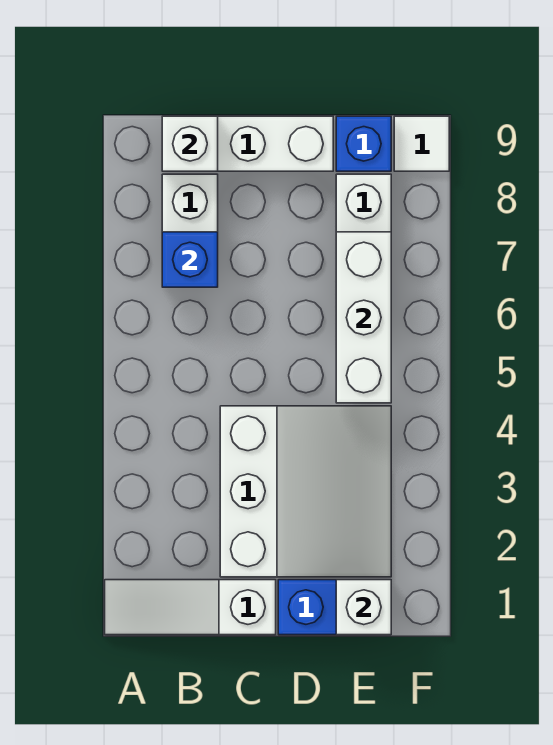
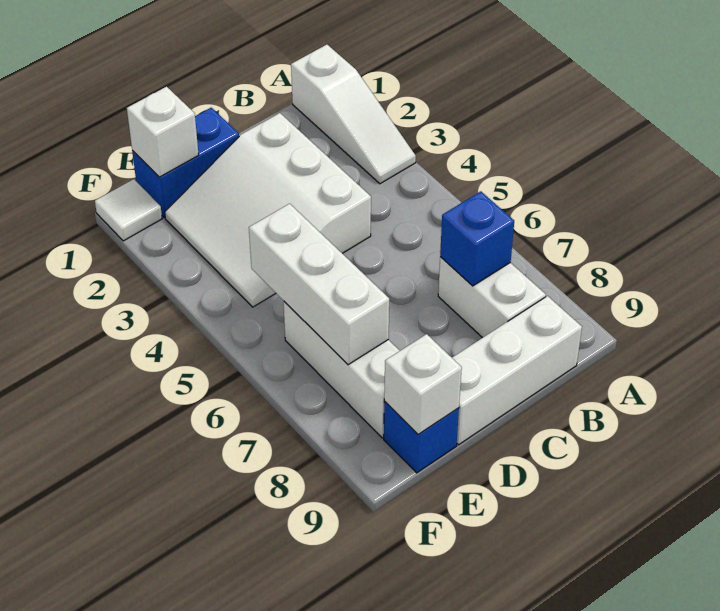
white 1x3 slope [105,580,276,635] -> white 1x3 slope turned to [291,45,416,184]
white 1x1 brick [162,116,218,171] -> white 1x1 brick moved to [384,334,462,434]
white 1x1 tile [394,116,449,171] -> white 1x1 tile moved to [95,179,162,241]

